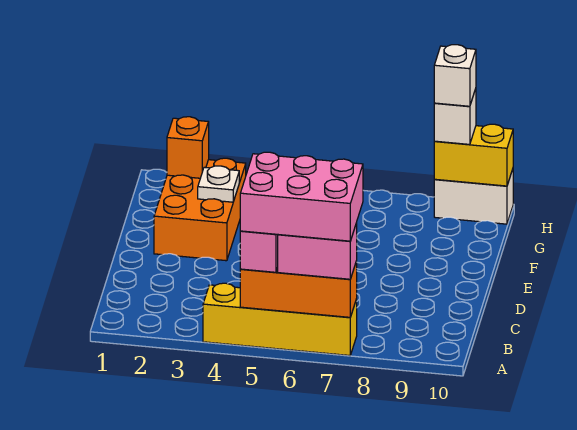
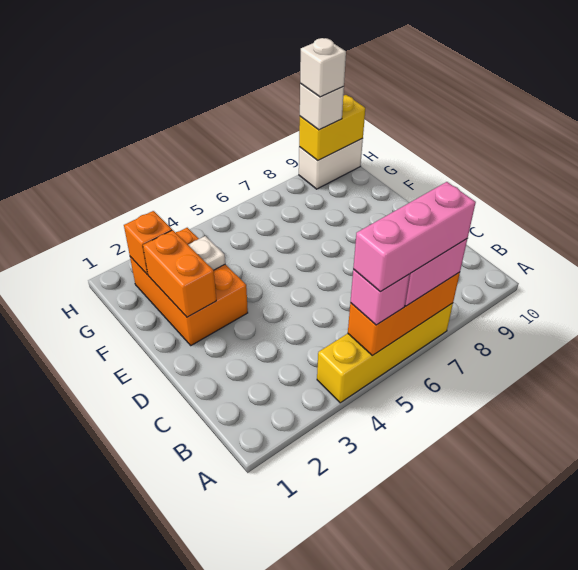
pink 2x3 brick [240,152,363,241] -> pink 1x3 brick [353,182,476,292]
none -> orange 1x2 brick [143,230,216,317]

